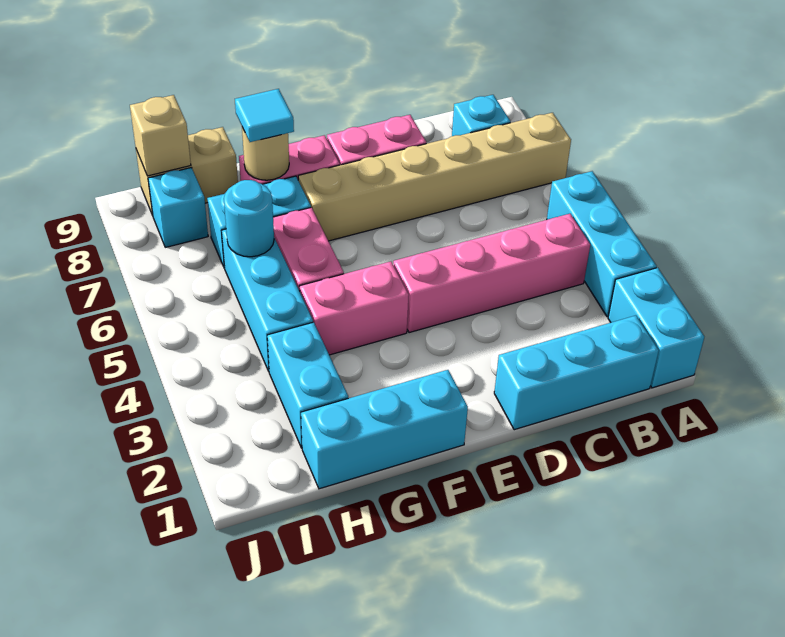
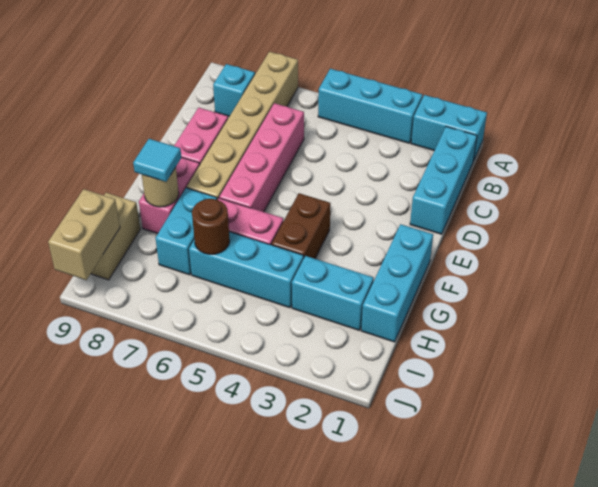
pink 1x4 brick [393,214,590,333] -> pink 1x4 brick moved to [219,103,304,212]
pink 1x2 brick [300,261,409,355] -> brown 1x2 brick [272,193,330,259]
cyan 1x1 round brick [224,180,274,257] -> brown 1x1 round brick [192,199,230,254]
cyan 1x1 brick [148,168,208,247] -> none
tan 1x1 brick [130,95,191,176] -> tan 1x2 brick [48,189,120,280]

